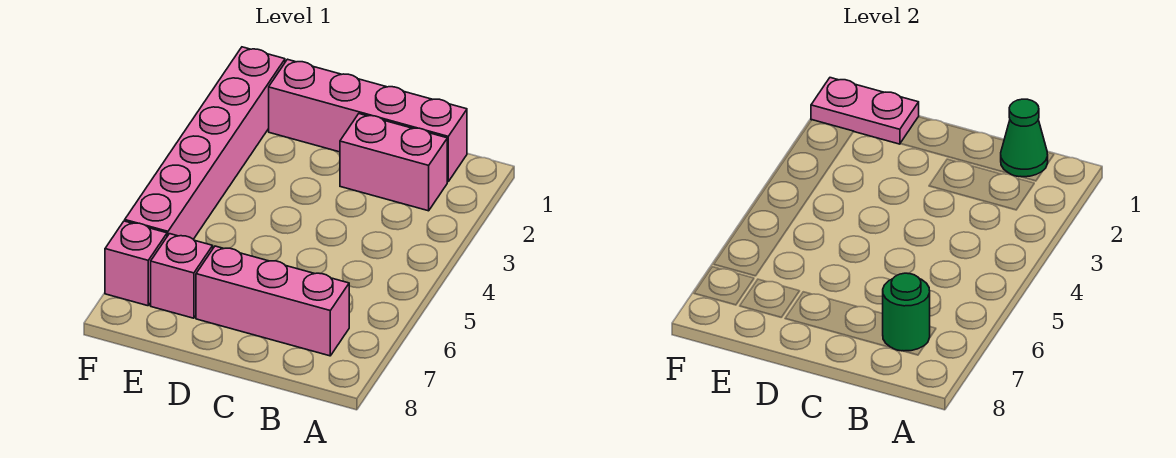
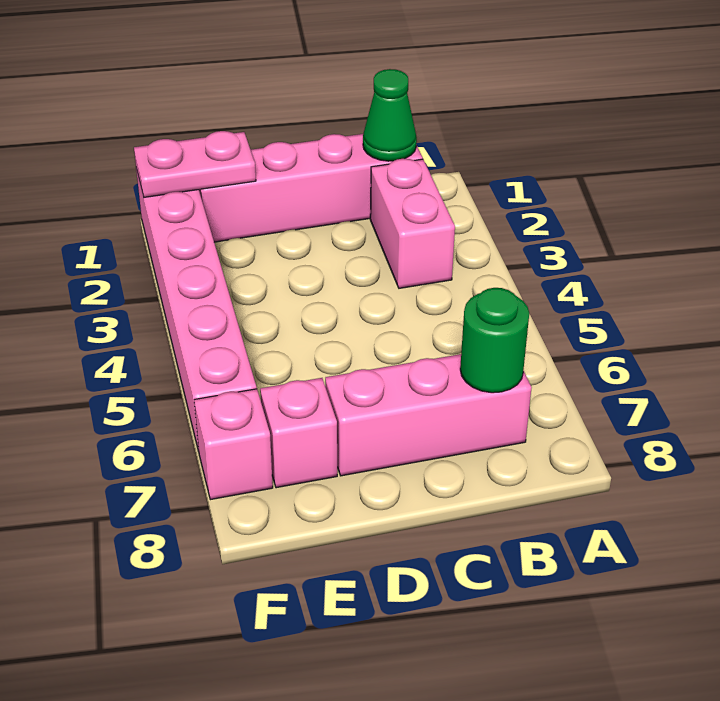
pink 1x2 brick [340,114,447,211] -> pink 1x2 brick turned to [370,159,455,288]

